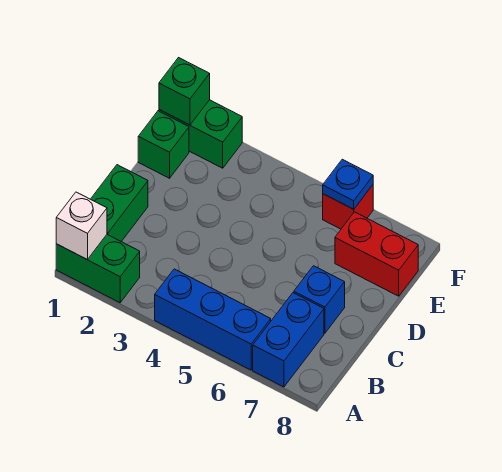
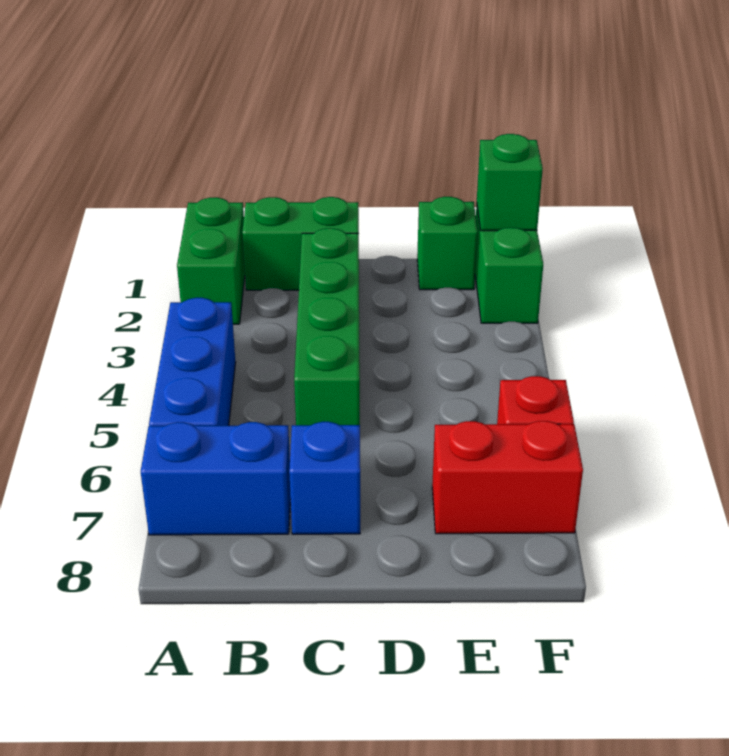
white 1x1 brick [56,192,107,259] -> none
none -> green 1x4 brick [294,228,360,425]
red 1x2 brick [335,212,418,296] -> red 1x2 brick turned to [432,421,583,534]
blue 1x1 plate [323,159,373,209] -> none

